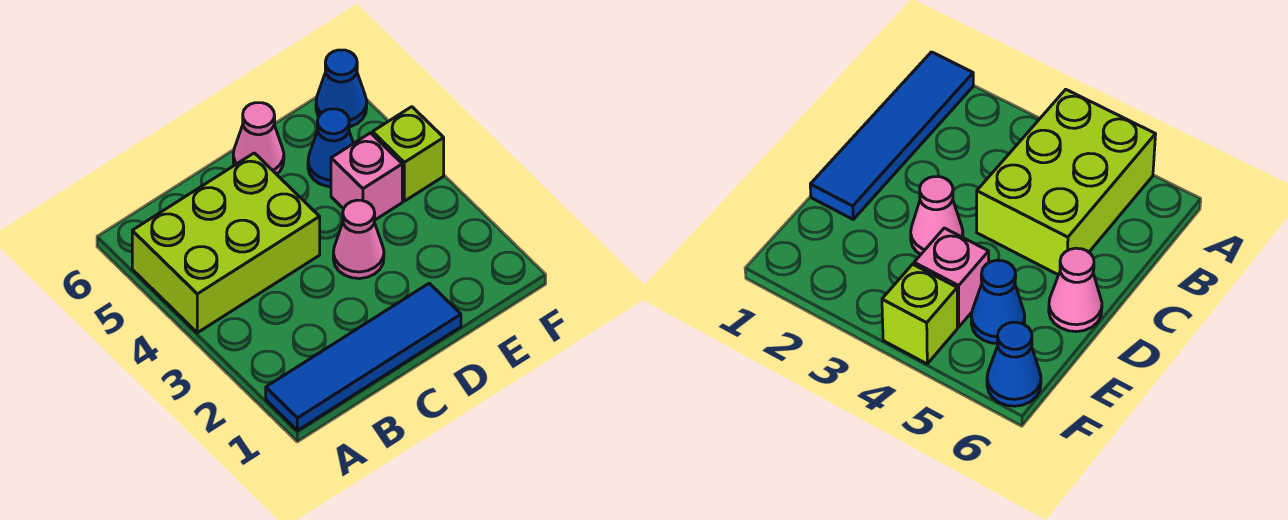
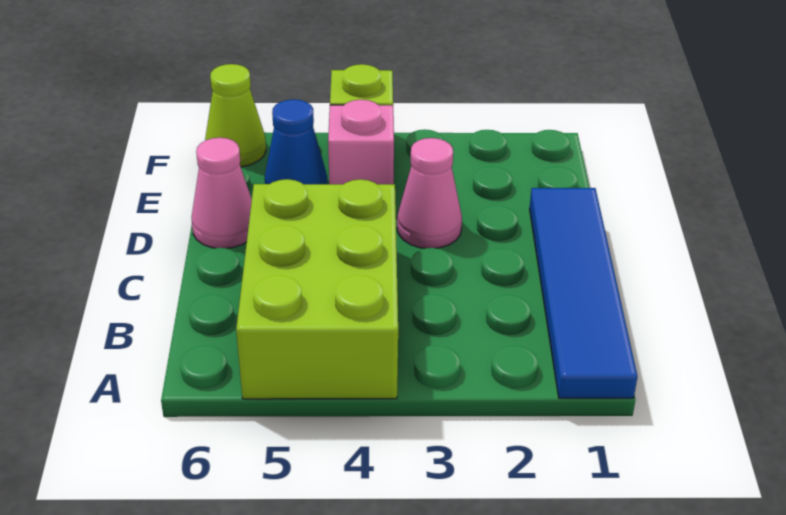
blue 1x1 cone [316,50,367,127] -> lime 1x1 cone [205,64,266,167]

